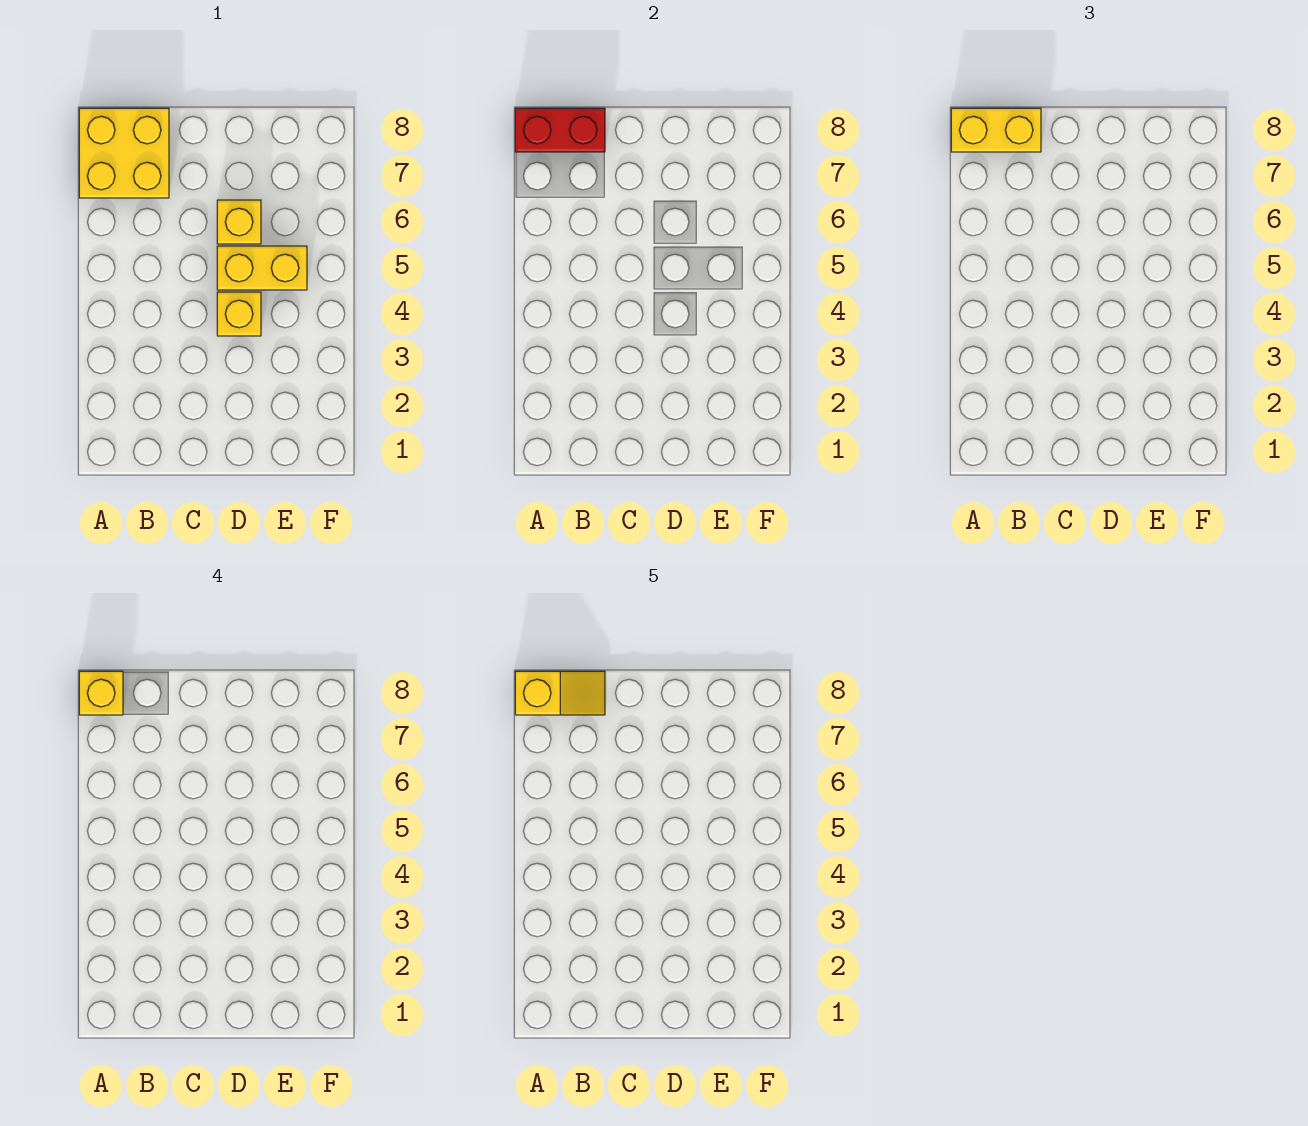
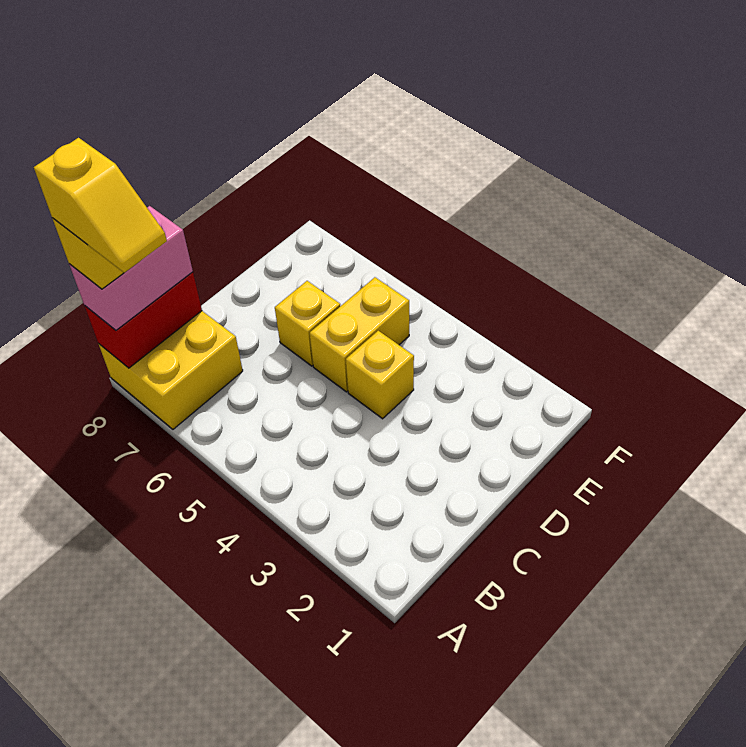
yellow 1x2 brick [951,108,1041,152] -> pink 1x2 brick [69,206,193,330]
yellow 1x2 slope [515,671,605,715] -> yellow 1x2 slope turned to [34,138,167,273]

